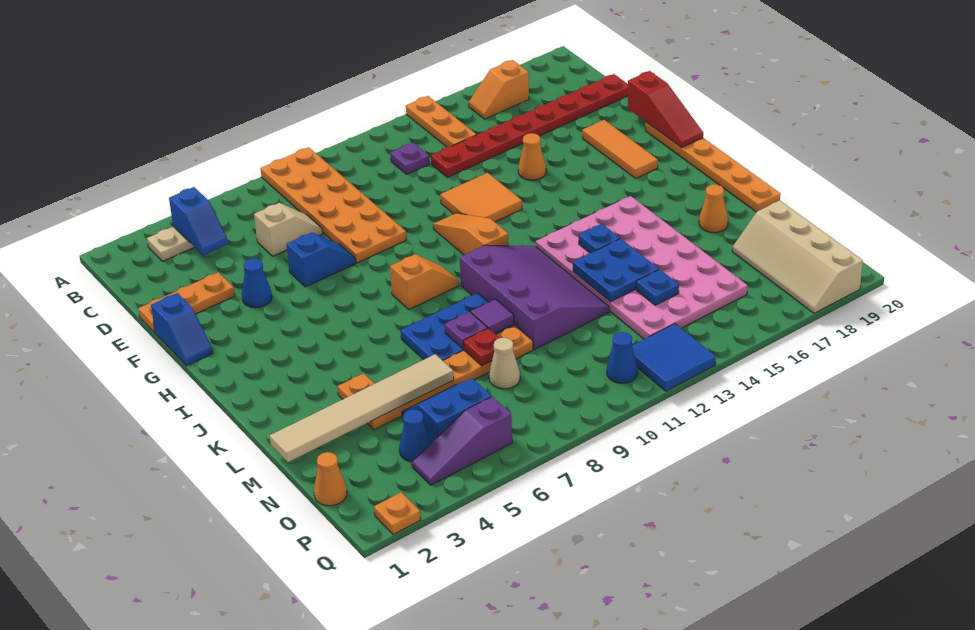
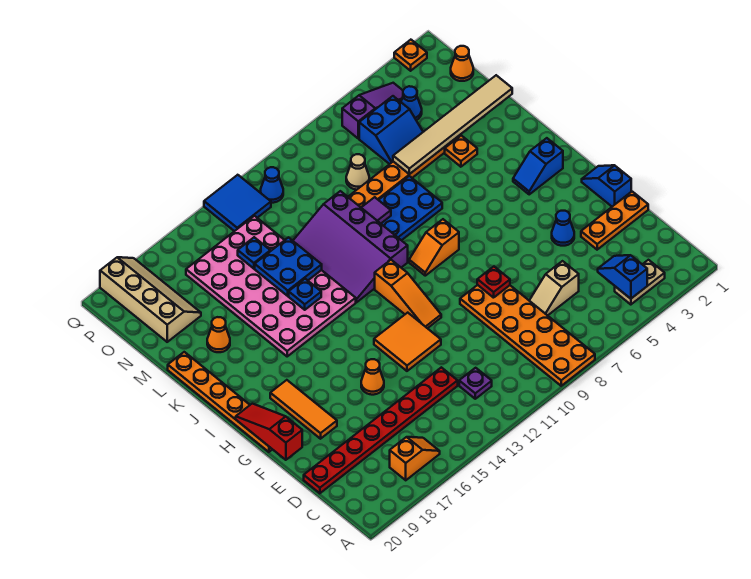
orange 1x3 plate [406,96,476,147] -> none
blue 1x2 slope [287,232,356,287] -> blue 1x2 slope moved to [513,138,563,194]
purple 1x1 plate [445,312,488,349] -> none
red 1x1 plate [463,328,499,366] -> red 1x1 plate moved to [477,267,510,298]

